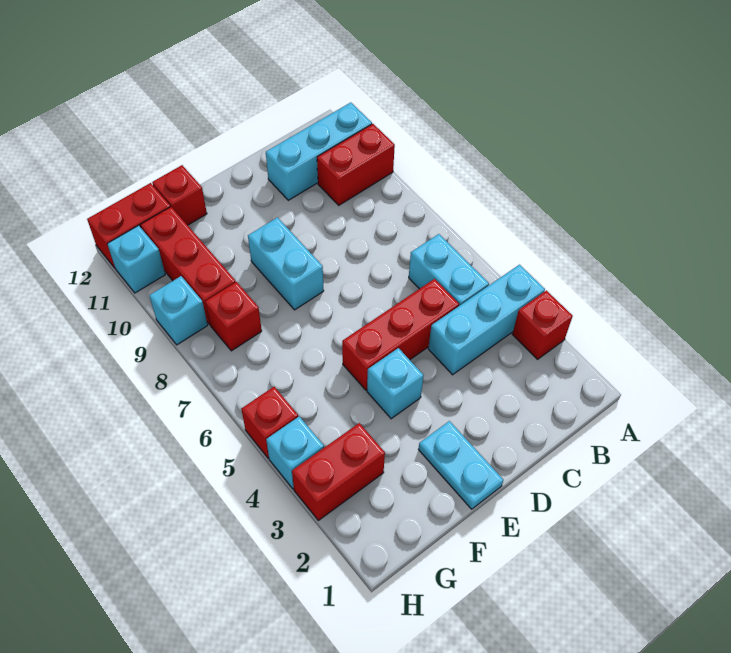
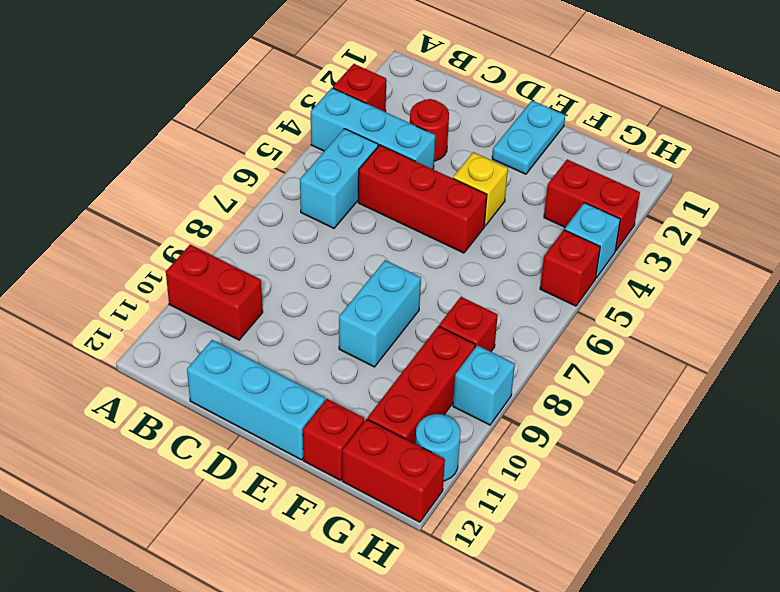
cyan 1x3 brick [266,103,372,200] -> cyan 1x3 brick moved to [187,340,325,460]
none -> red 1x1 round brick [410,99,449,161]
cyan 1x1 brick [367,348,424,419] -> yellow 1x1 brick [453,152,508,226]
cyan 1x1 brick [107,225,165,293] -> cyan 1x1 round brick [415,414,461,481]

